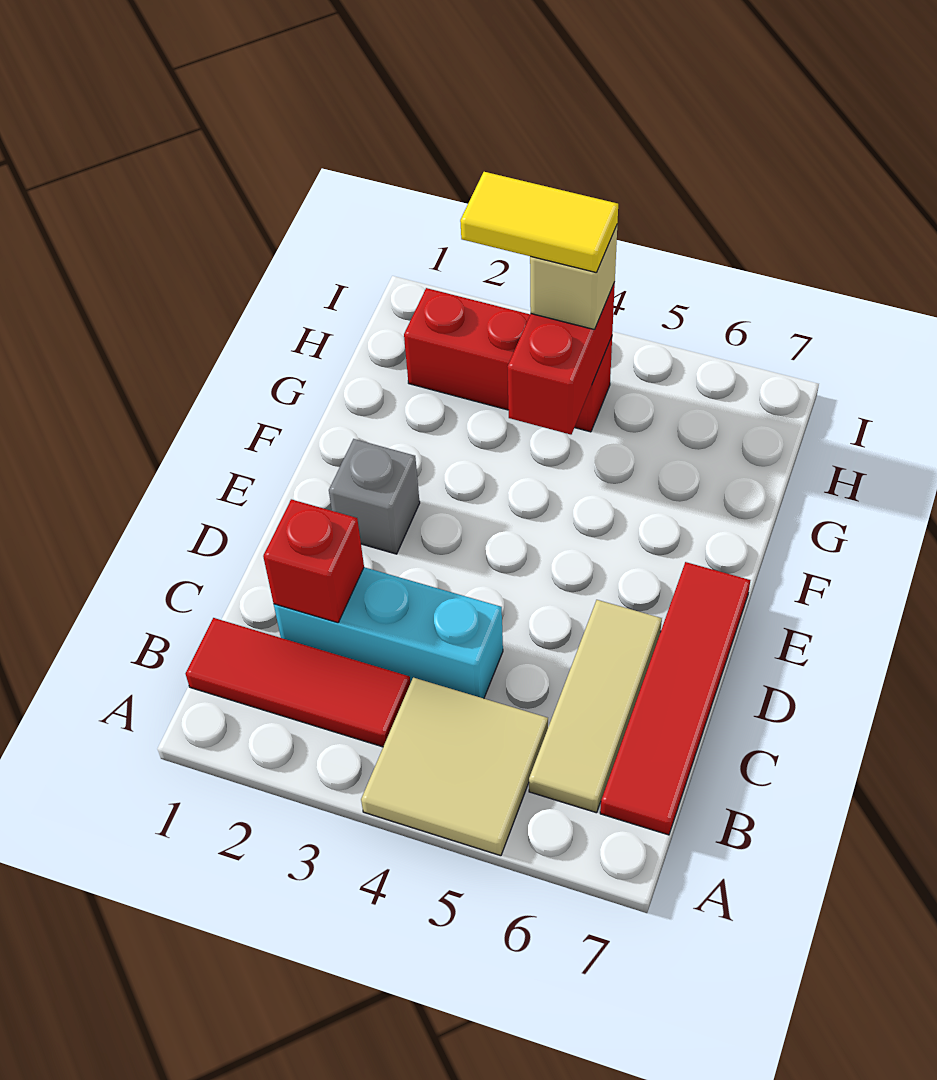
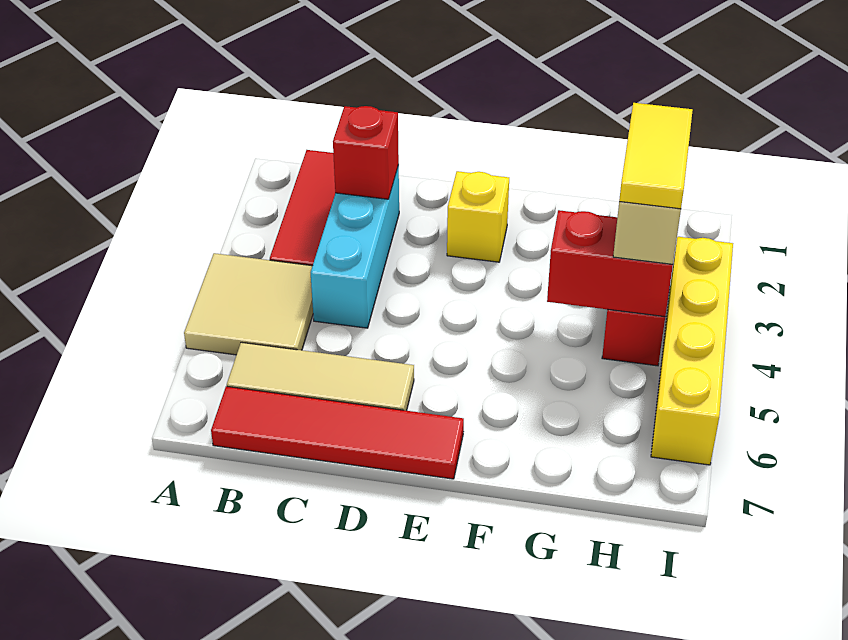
grey 1x1 brick [329,439,420,554] -> yellow 1x1 brick [447,171,509,262]
none -> yellow 1x4 brick [651,237,733,465]

